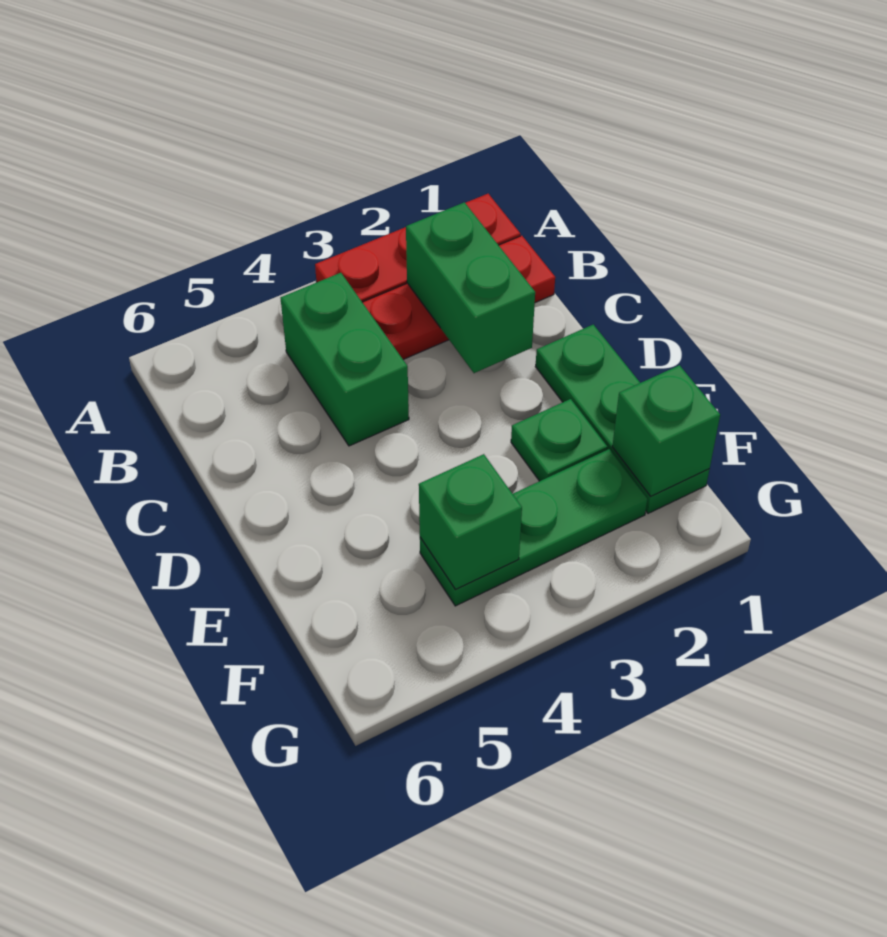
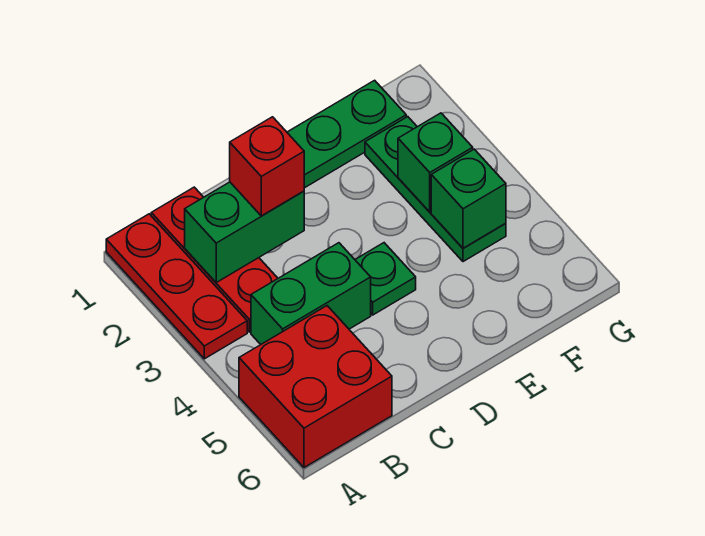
none -> red 2x2 brick [239,306,392,468]
none -> red 1x1 brick [230,117,304,216]
green 1x1 plate [511,399,607,481] -> green 1x1 plate moved to [355,243,416,315]
green 1x1 brick [612,365,720,496] -> green 1x1 brick moved to [398,113,473,212]

